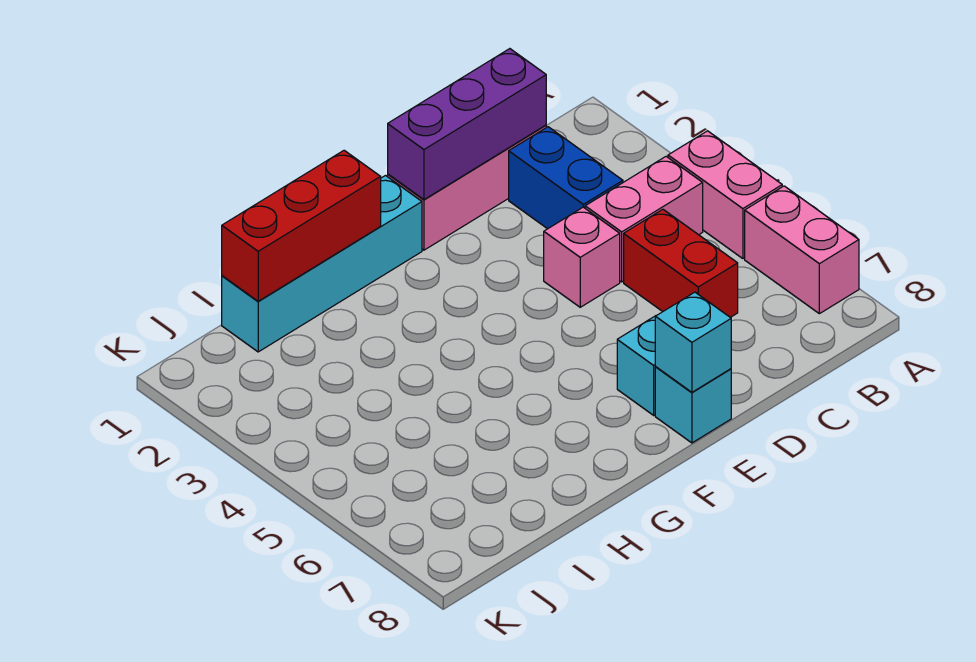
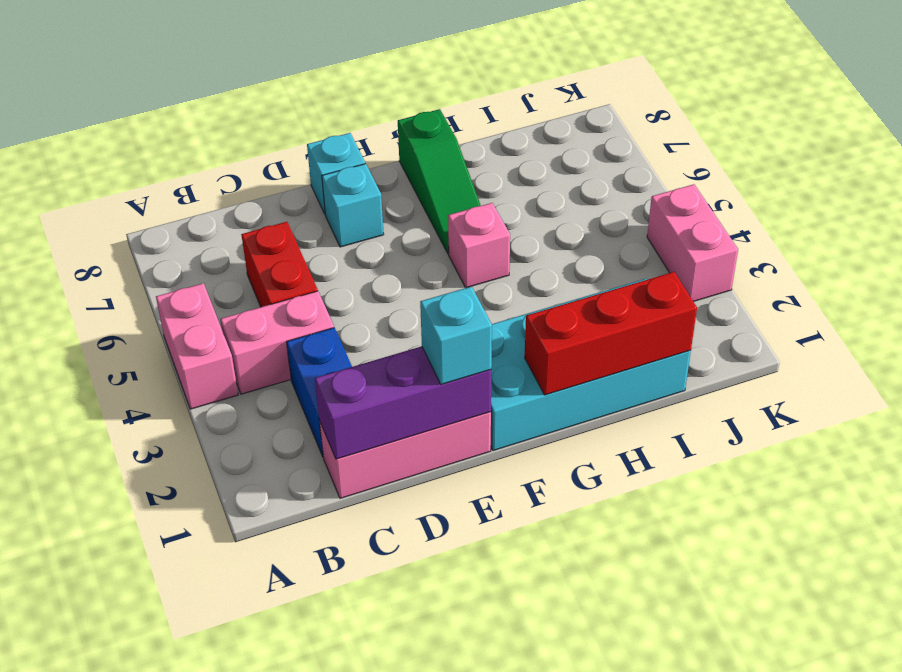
pink 1x2 brick [745,186,859,314] -> pink 1x2 brick moved to [647,184,738,302]
pink 1x1 brick [544,207,620,307] -> pink 1x1 brick moved to [448,203,510,288]
cyan 1x1 brick [655,292,731,392] -> cyan 1x1 brick moved to [420,286,492,384]
cyan 1x4 brick [222,176,422,352] -> cyan 2x4 brick [491,279,691,451]
none -> green 1x3 slope [398,109,481,254]

